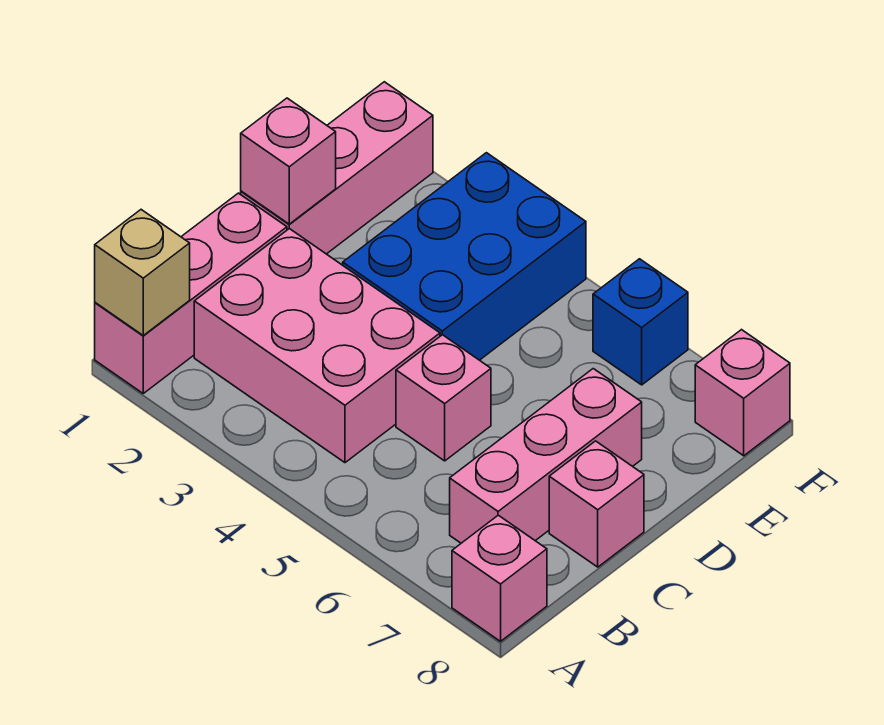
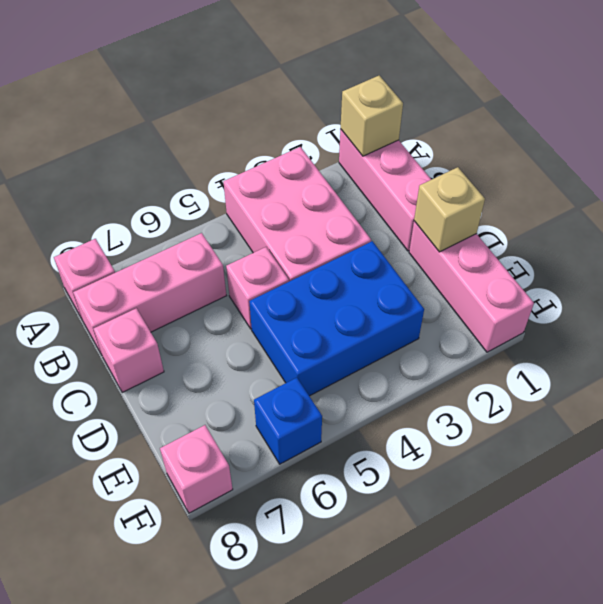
pink 2x3 brick [194,229,440,463] -> pink 2x3 brick turned to [224,147,371,281]
pink 1x3 brick [450,369,642,543] -> pink 1x3 brick turned to [73,233,226,355]
pink 1x1 brick [241,98,336,224] -> tan 1x1 brick [414,167,485,252]
blue 2x3 brick [343,153,586,360] -> blue 2x3 brick turned to [249,241,424,396]

